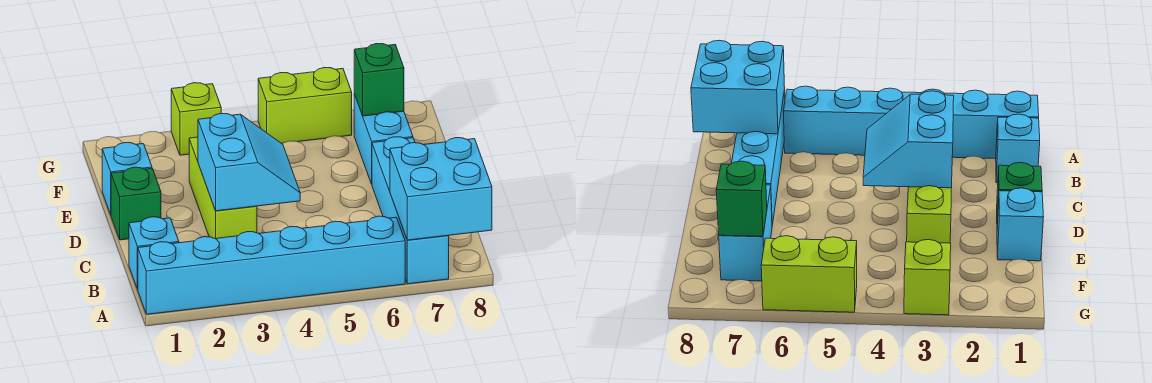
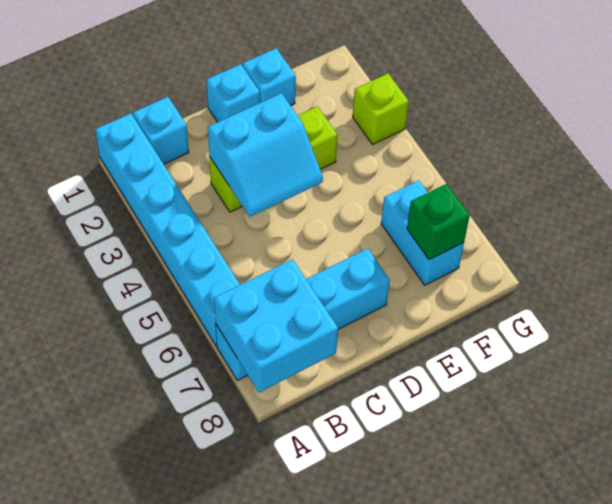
green 1x1 brick [111,167,161,240] -> cyan 1x1 brick [207,64,260,122]
cyan 1x2 brick [354,94,413,184] -> cyan 1x2 brick turned to [381,180,464,285]
lime 1x2 brick [258,68,352,144] -> none

